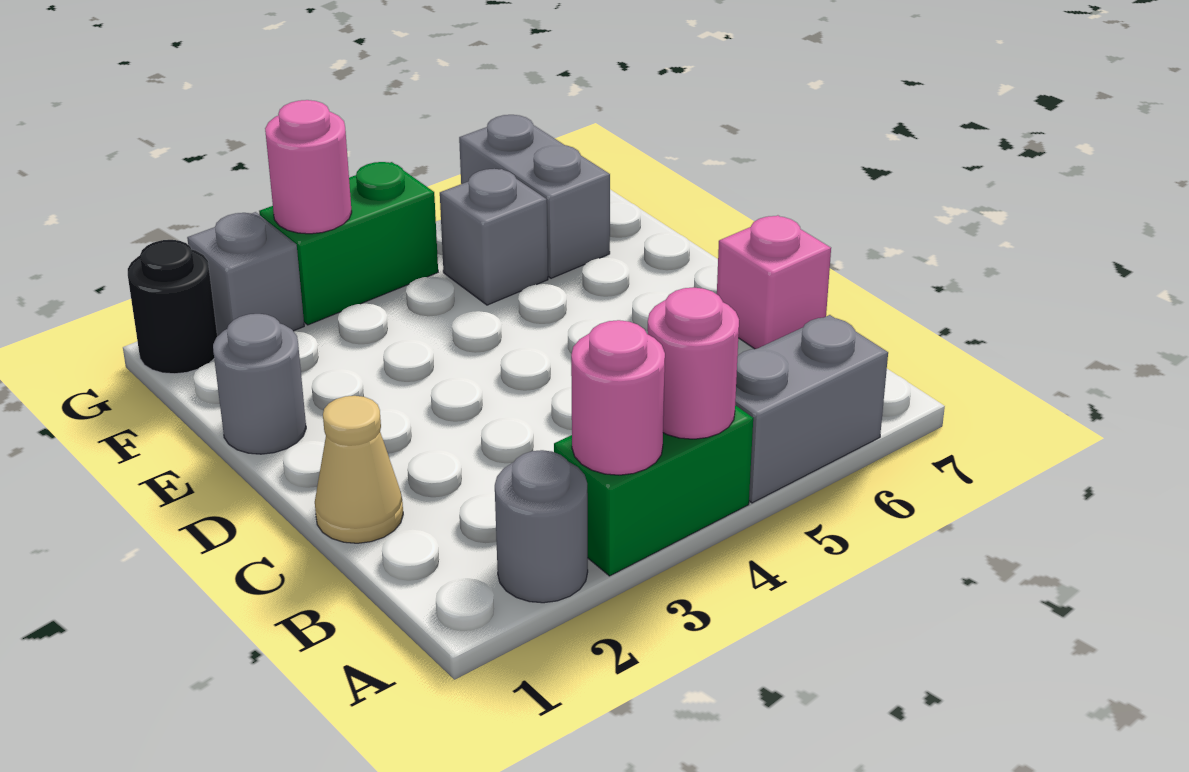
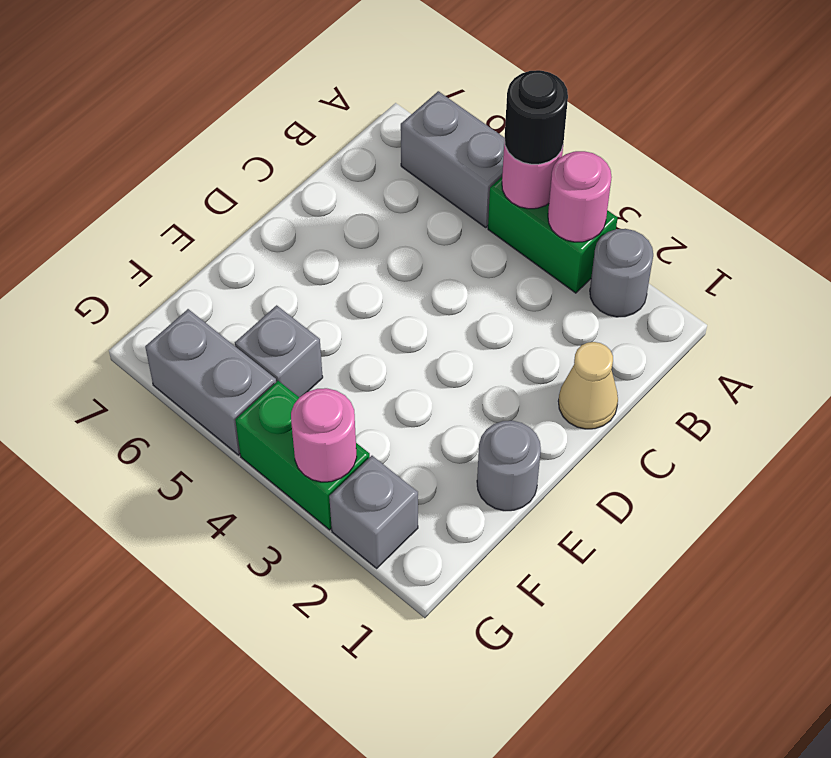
pink 1x1 brick [717,215,831,349] -> none
grey 1x2 brick [459,115,610,278] -> grey 1x2 brick turned to [145,309,276,455]
black 1x1 round brick [128,240,217,374] -> black 1x1 round brick moved to [504,70,568,164]

